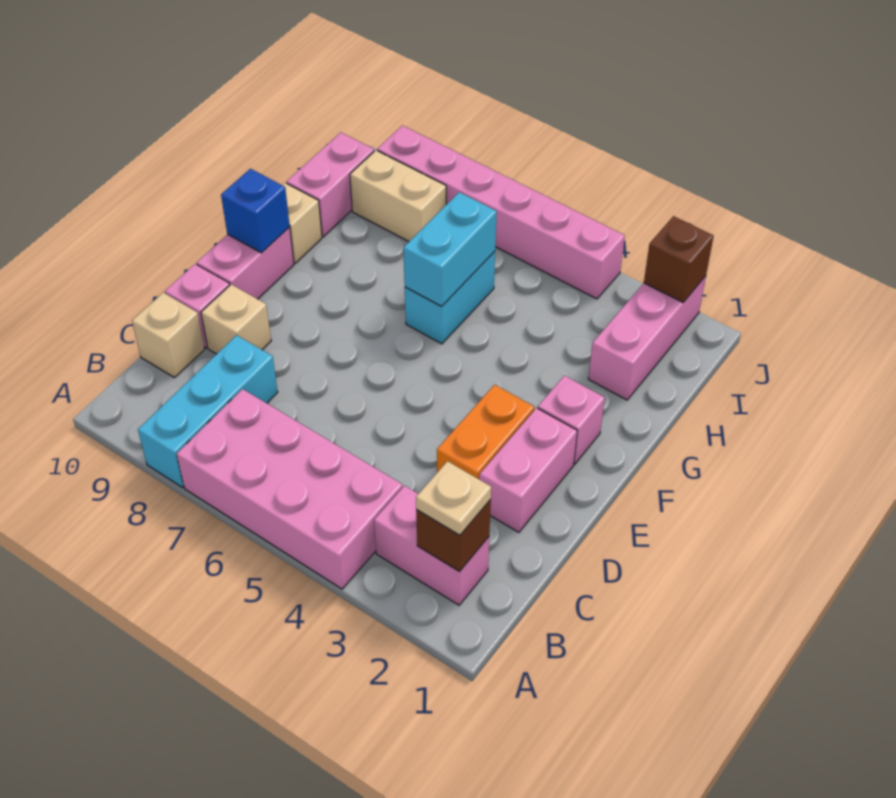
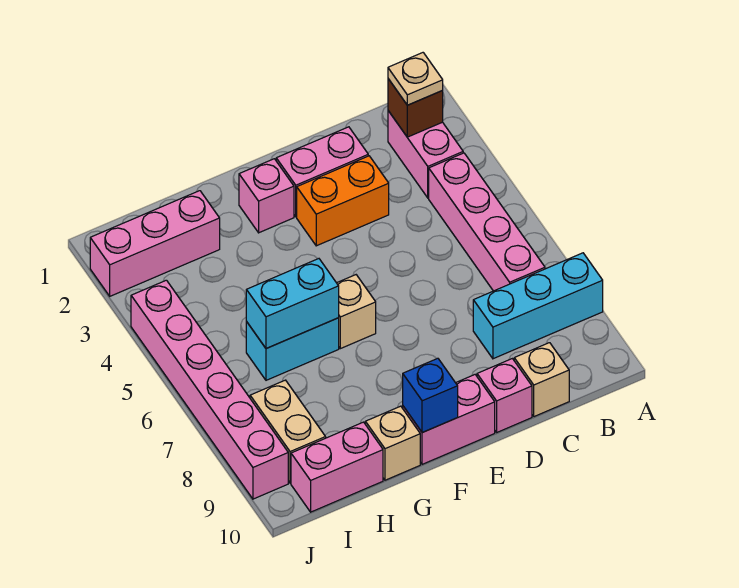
pink 2x4 brick [177,389,403,589] -> pink 1x4 brick [429,153,545,291]
tan 1x1 brick [201,284,271,354] -> tan 1x1 brick moved to [337,275,376,349]
brown 1x1 brick [644,216,714,302] -> none

